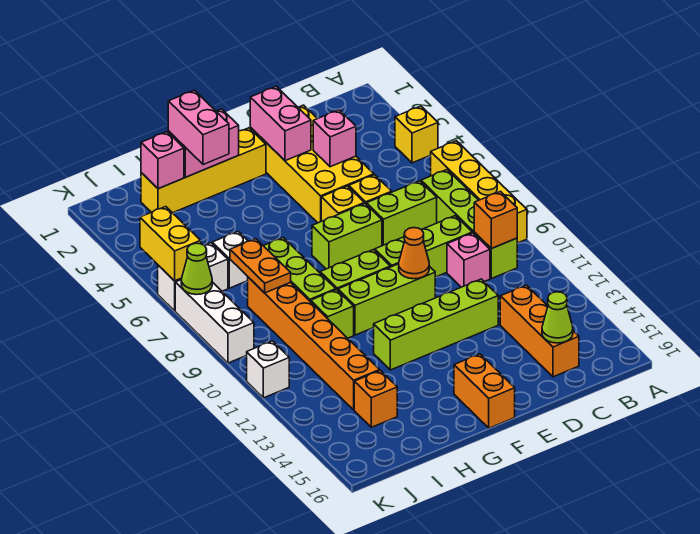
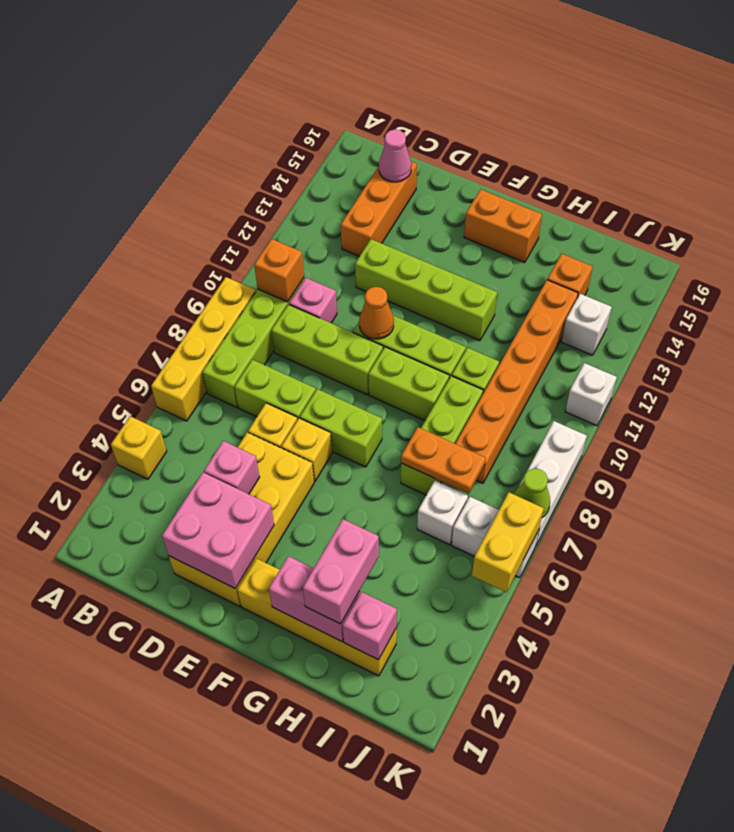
lime 1x1 cone [542,292,573,343] -> pink 1x1 cone [379,130,411,182]
pink 1x2 brick [250,86,311,161] -> pink 2x2 brick [162,473,274,588]
orange 1x2 brick [454,354,515,428] -> orange 1x2 brick turned to [464,189,542,263]
orange 1x2 plate [230,239,291,293] -> orange 1x2 plate turned to [401,427,486,494]
none -> white 1x1 brick [562,294,612,355]

